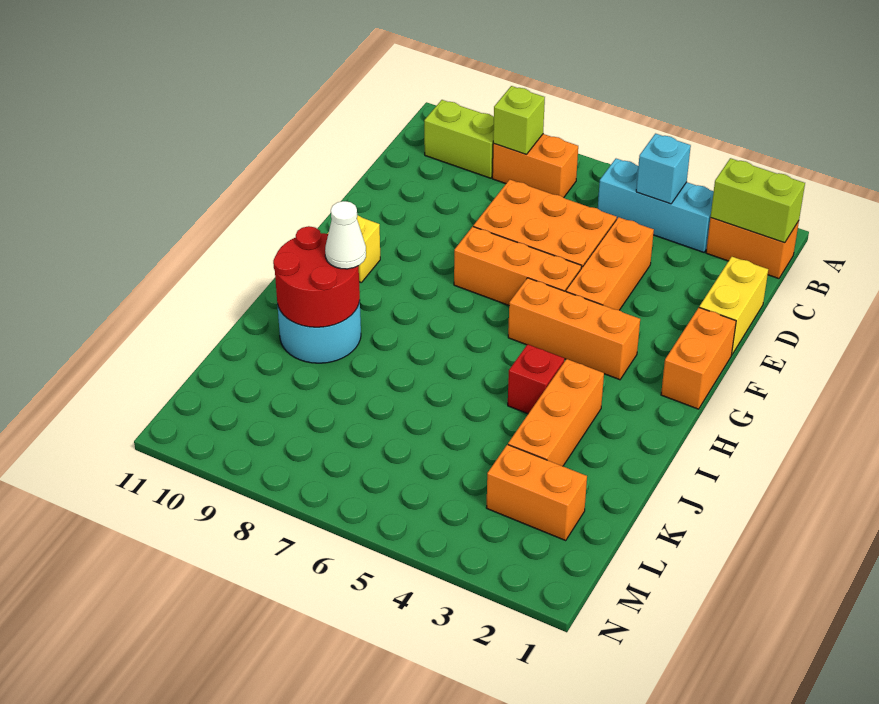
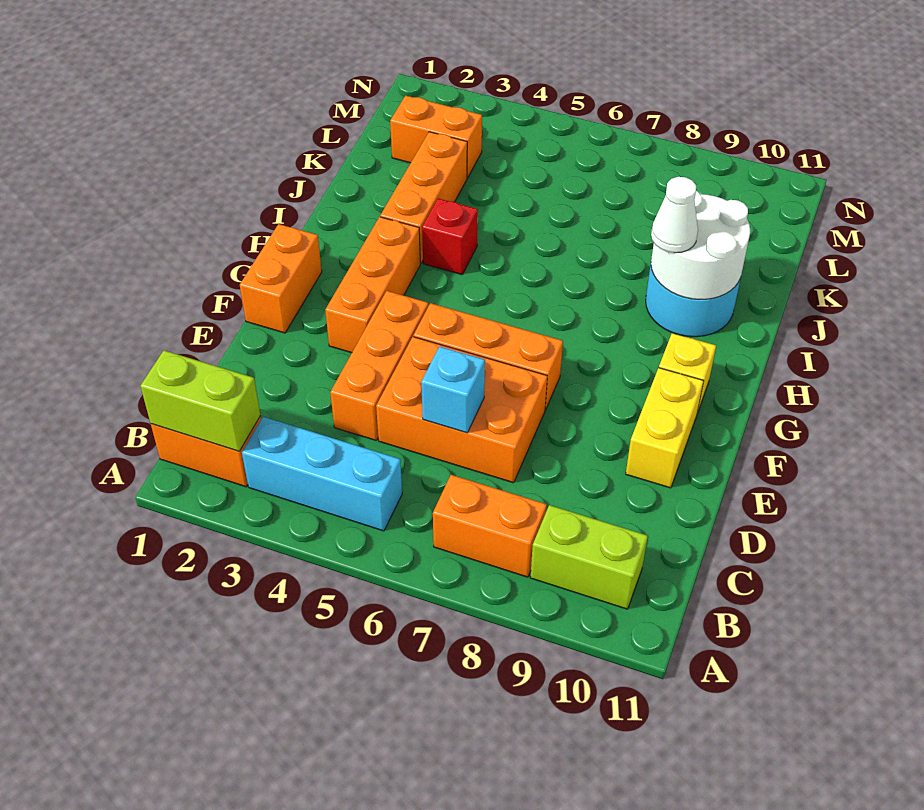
cyan 1x1 brick [636,134,691,204] -> cyan 1x1 brick moved to [421,346,485,433]
lime 1x1 brick [493,86,545,154] -> none
yellow 1x2 brick [699,257,768,354] -> yellow 1x2 brick moved to [626,368,704,488]
orange 1x3 brick [508,278,640,380] -> orange 1x3 brick turned to [325,217,420,353]
red 2x2 round brick [273,226,360,327] -> white 2x2 round brick [651,191,750,299]

